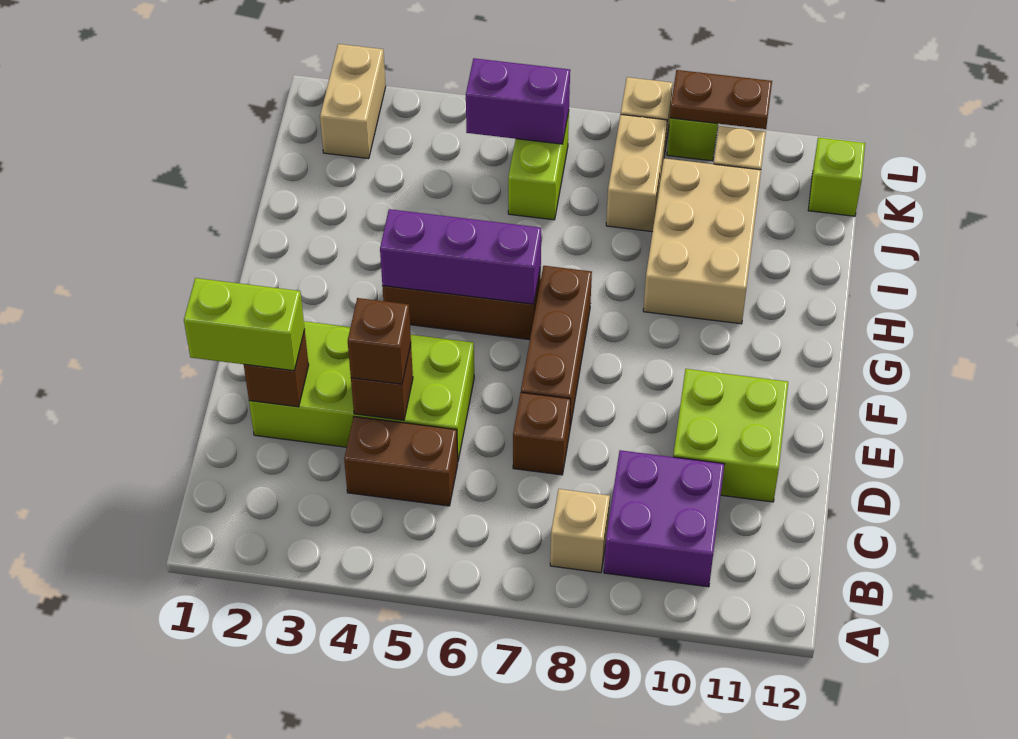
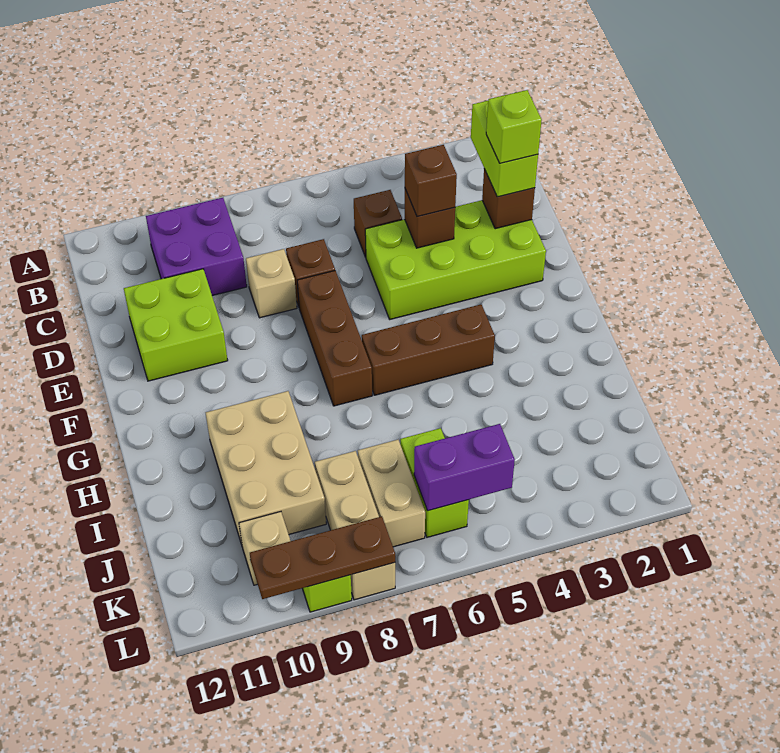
tan 1x1 brick [550,489,610,573] -> tan 1x1 brick moved to [246,249,297,318]
brown 1x2 brick [344,417,458,506] -> brown 1x1 brick [354,190,402,257]
lime 1x2 brick [184,278,305,371] -> lime 1x2 brick turned to [471,101,538,197]
purple 1x3 brick [380,209,541,304] -> none
tan 1x2 brick [320,44,386,159] -> tan 1x2 brick moved to [358,440,425,547]
lime 1x1 brick [808,138,865,216] -> lime 1x1 brick moved to [486,90,542,163]
brown 1x2 plate [670,70,772,129] -> brown 1x3 plate [250,516,395,599]

